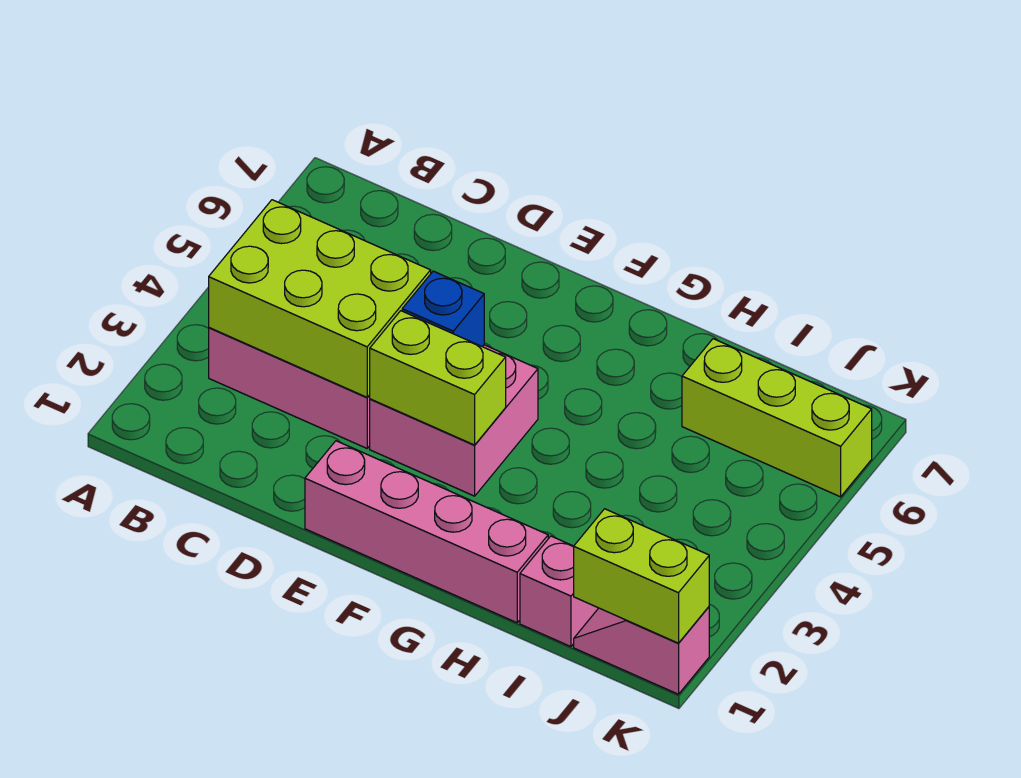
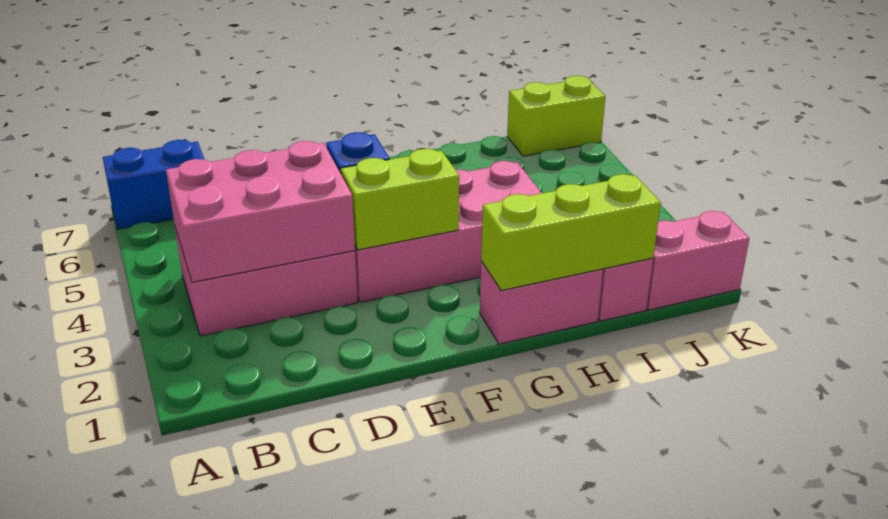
none -> blue 1x2 brick [103,140,204,229]
lime 2x3 brick [209,200,431,397] -> pink 2x3 brick [166,141,355,282]
pink 1x4 brick [305,441,548,623] -> pink 1x2 brick [480,261,603,344]
pink 2x2 brick [370,345,538,496] -> pink 2x4 brick [355,161,542,302]
lime 1x3 brick [682,339,872,497] -> lime 1x3 brick moved to [481,174,661,291]
pink 1x2 slope [574,607,709,694] -> pink 1x2 brick [647,211,750,310]
lime 1x2 brick [574,509,709,643] -> lime 1x2 brick moved to [507,76,605,156]

